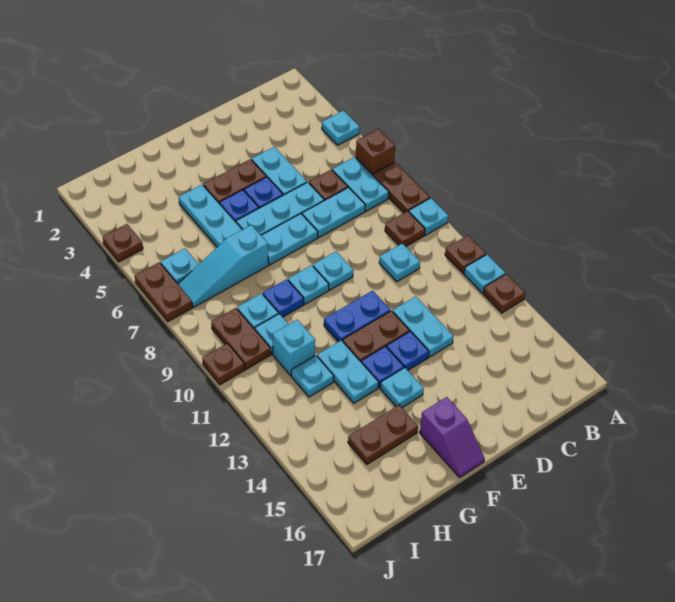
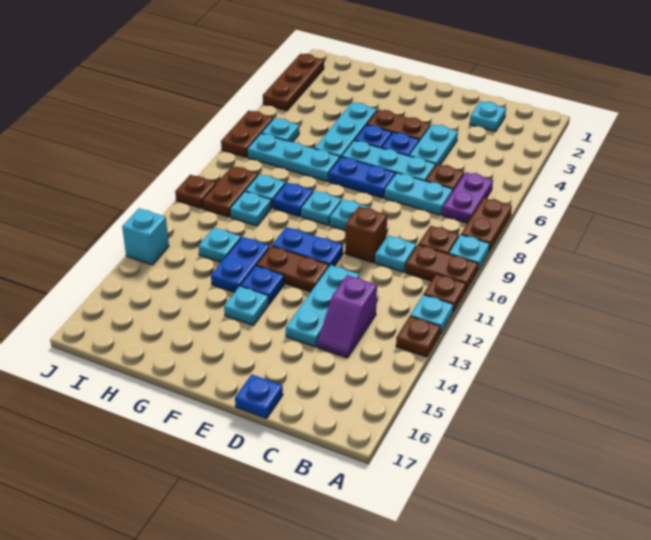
cyan 1x1 plate [322,111,360,145] -> cyan 1x1 plate moved to [470,101,506,132]
brown 1x1 brick [356,129,395,175] -> brown 1x1 brick moved to [345,206,387,263]
cyan 1x2 plate [332,157,389,211] -> purple 1x2 plate [442,172,493,223]
cyan 1x2 plate [392,296,454,357] -> cyan 1x3 plate [286,265,359,347]
cyan 1x2 plate [261,214,318,265] -> blue 1x2 plate [329,157,395,198]
blue 1x1 plate [387,331,429,370] -> blue 1x1 plate moved to [235,375,283,418]
purple 1x2 slope [420,397,485,477] -> purple 1x2 slope moved to [317,275,377,358]
cyan 1x3 slope [178,225,269,307] -> cyan 1x3 plate [247,134,340,181]
cyan 1x2 plate [317,340,379,403] -> blue 1x2 plate [211,237,270,292]
brown 1x2 plate [348,405,418,464] -> brown 1x2 plate moved to [405,245,478,292]
cyan 1x1 brick [273,320,315,375] -> cyan 1x1 brick moved to [122,208,169,265]
brown 1x1 plate [103,224,143,262] -> brown 1x3 plate [263,54,324,111]

